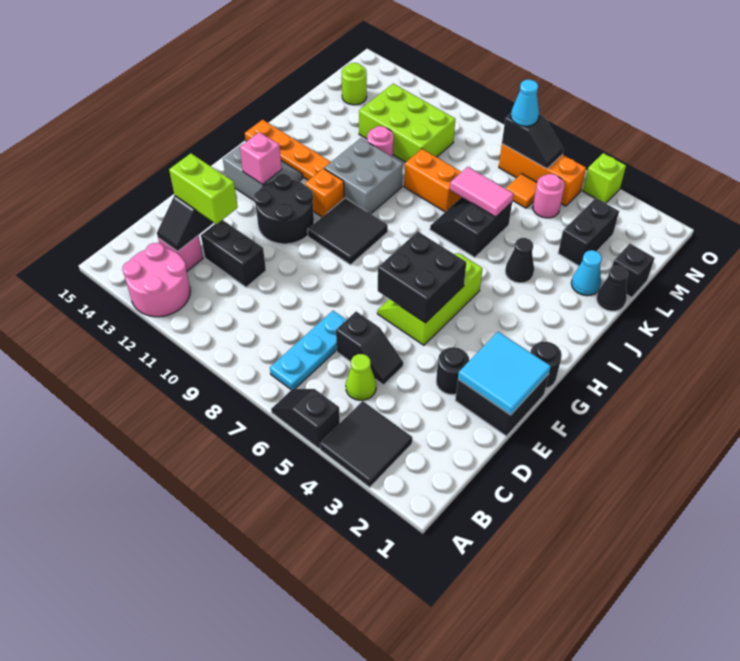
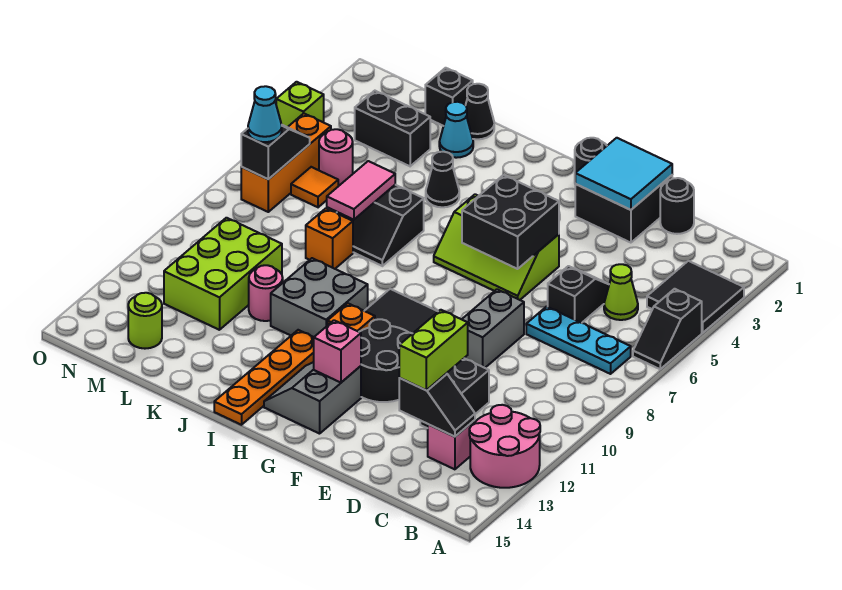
black 1x1 round brick [436,347,469,394] -> black 1x1 round brick moved to [660,178,694,234]
none -> grey 1x2 brick [462,289,524,368]
orange 1x2 brick [404,149,461,212] -> orange 1x1 brick [306,208,353,269]

